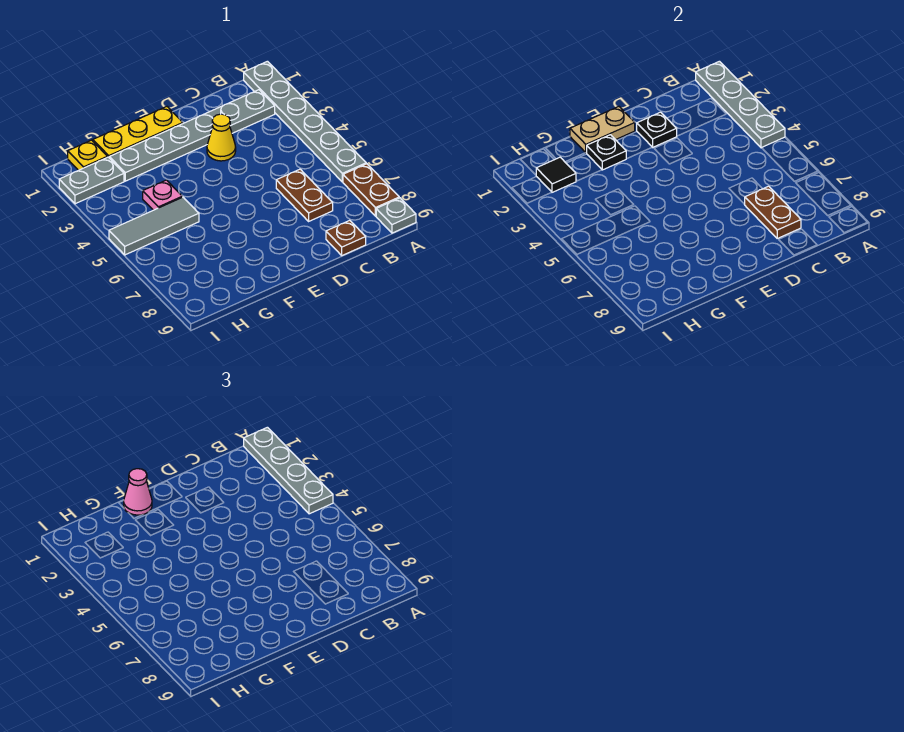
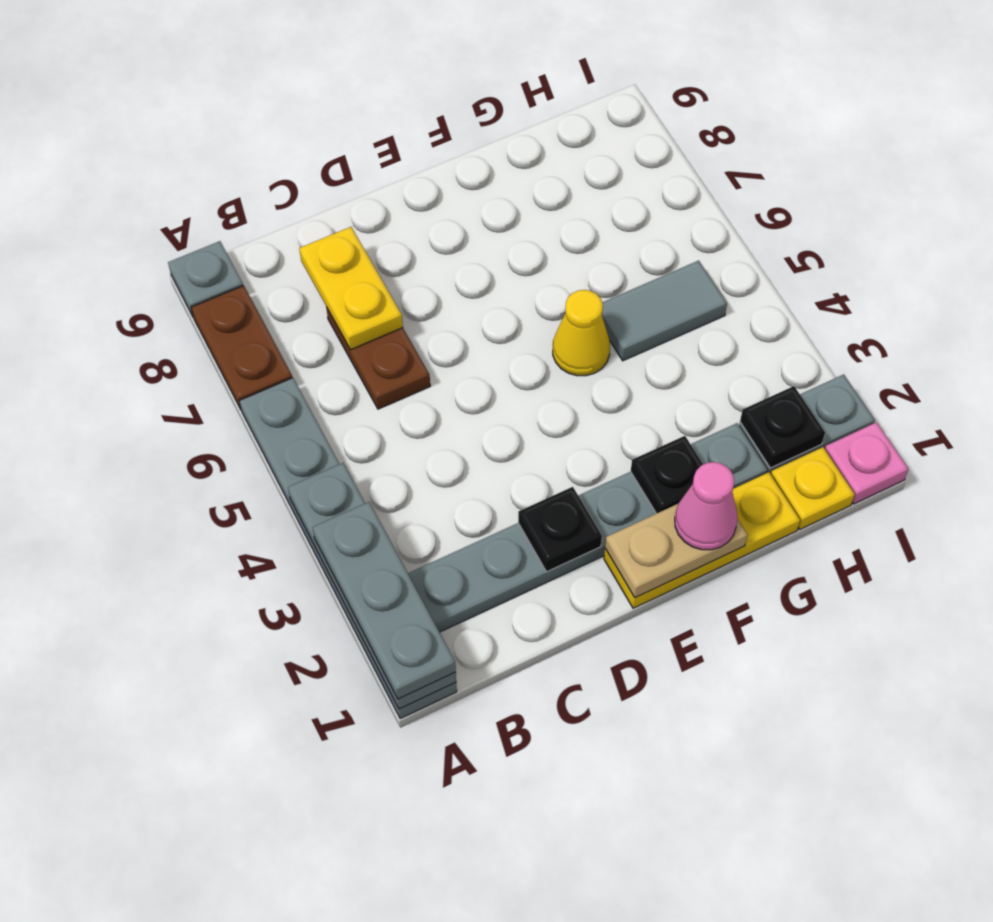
grey 1x4 plate [244,427,333,514] -> grey 1x3 plate [313,502,456,699]
brown 1x2 plate [744,186,801,238] -> yellow 1x2 plate [299,227,403,350]
brown 1x1 plate [326,220,366,255] -> none
yellow 1x1 cone [207,114,236,161] -> yellow 1x1 cone moved to [553,290,610,376]
pink 1x1 plate [143,180,182,210] -> pink 1x1 plate moved to [825,422,908,504]
grey 1x3 tile [109,197,199,255] -> grey 1x2 tile [602,261,727,361]
black 1x1 tile [536,157,576,192] -> black 1x1 plate [740,386,825,468]

